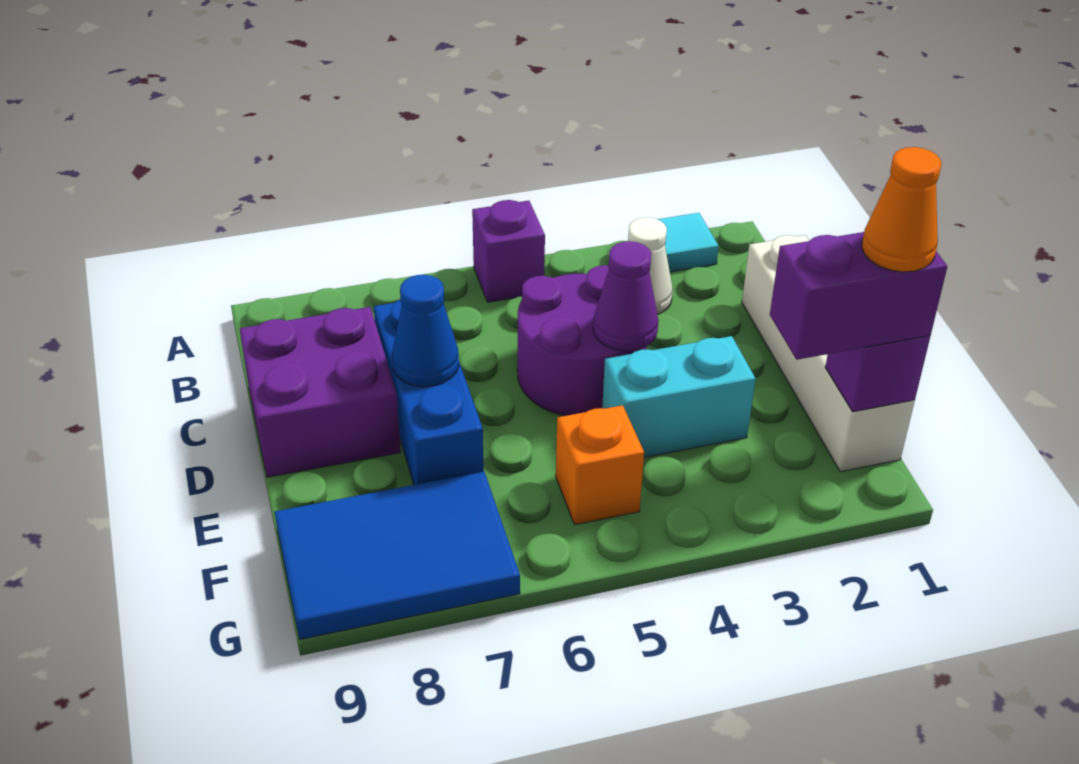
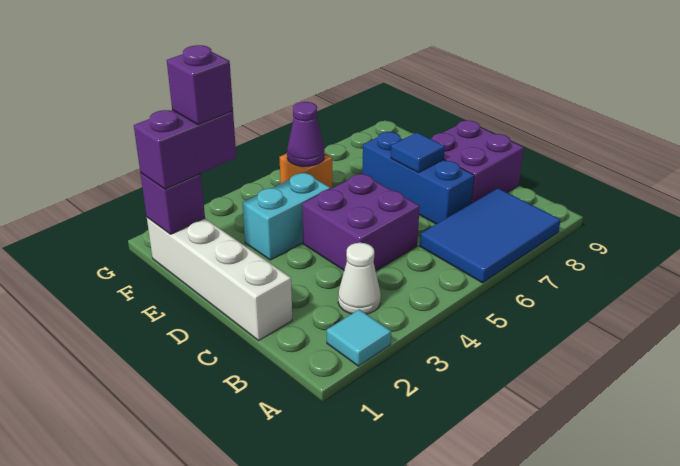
purple 1x1 brick [472,200,545,302] -> purple 1x1 brick moved to [167,45,233,125]
purple 2x2 round brick [517,265,646,416] -> purple 2x2 brick [302,174,420,271]
purple 1x1 cone [593,241,659,351] -> purple 1x1 cone moved to [287,102,325,166]
blue 1x1 cone [392,275,459,387] -> blue 1x1 tile [391,133,445,173]
orange 1x1 cone [862,147,941,272] -> none
blue 2x3 tile [275,472,520,640] -> blue 2x3 tile moved to [420,188,561,283]

